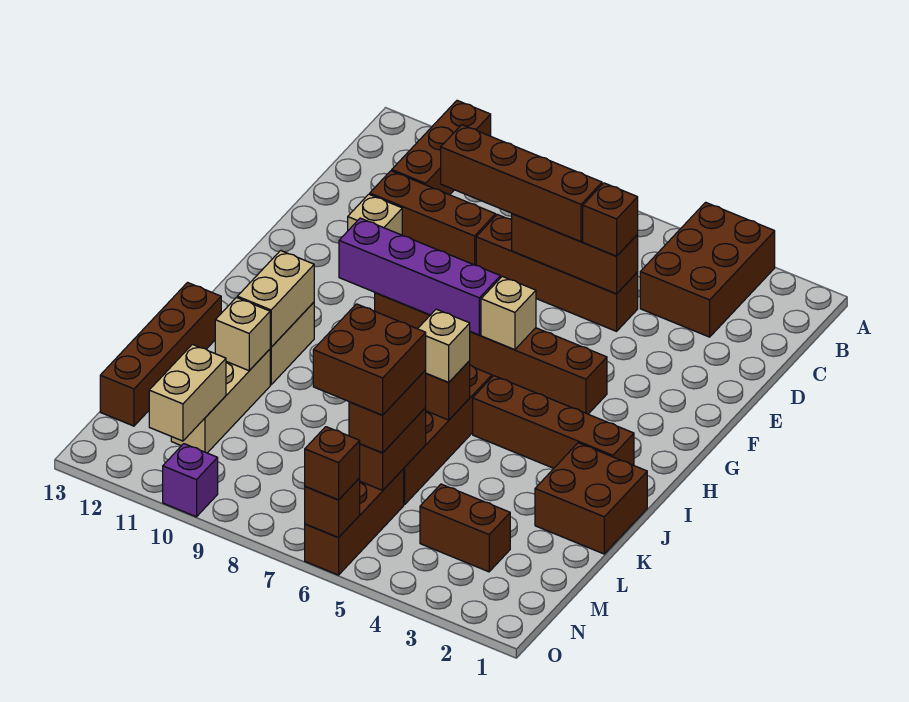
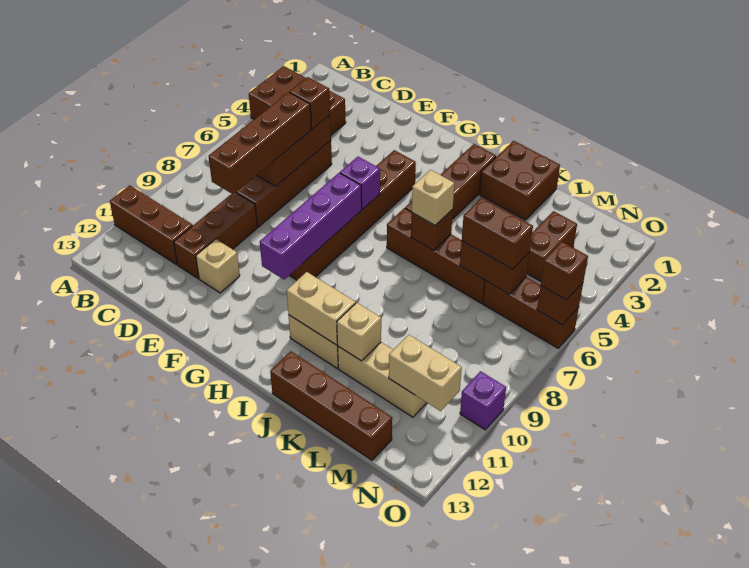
tan 1x1 brick [481,276,536,350] -> purple 1x1 brick [340,157,380,210]
brown 2x2 brick [313,304,426,415] -> none

